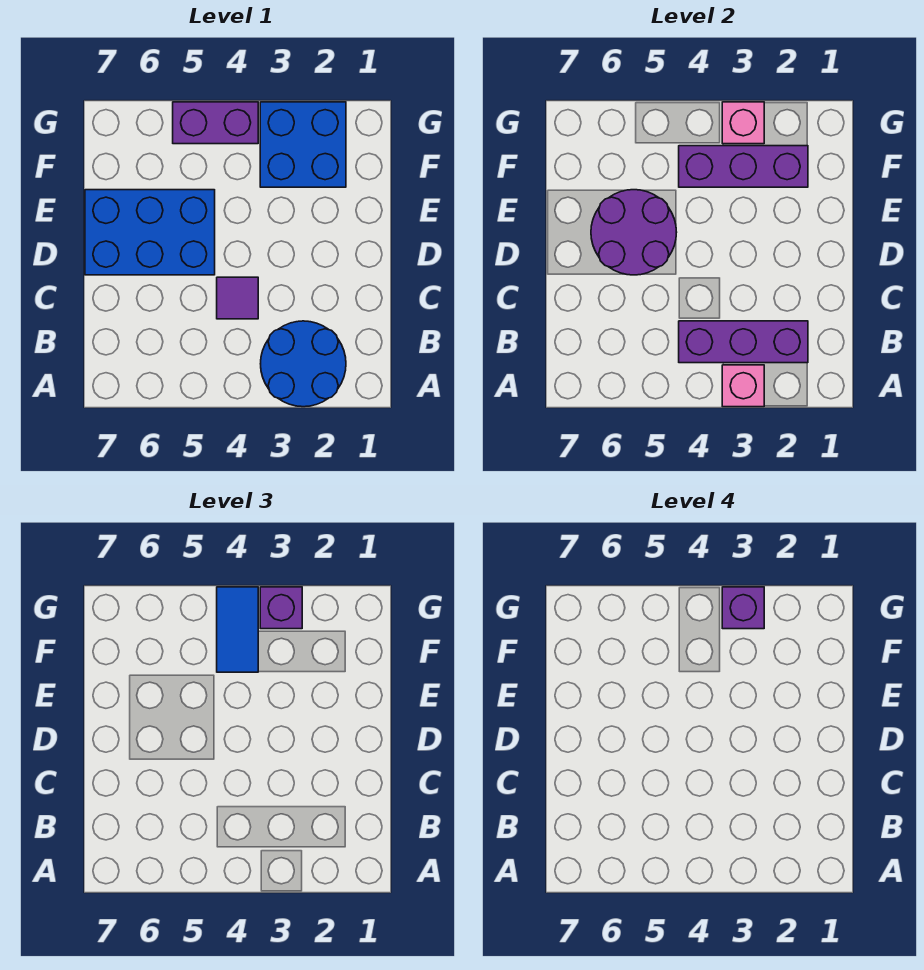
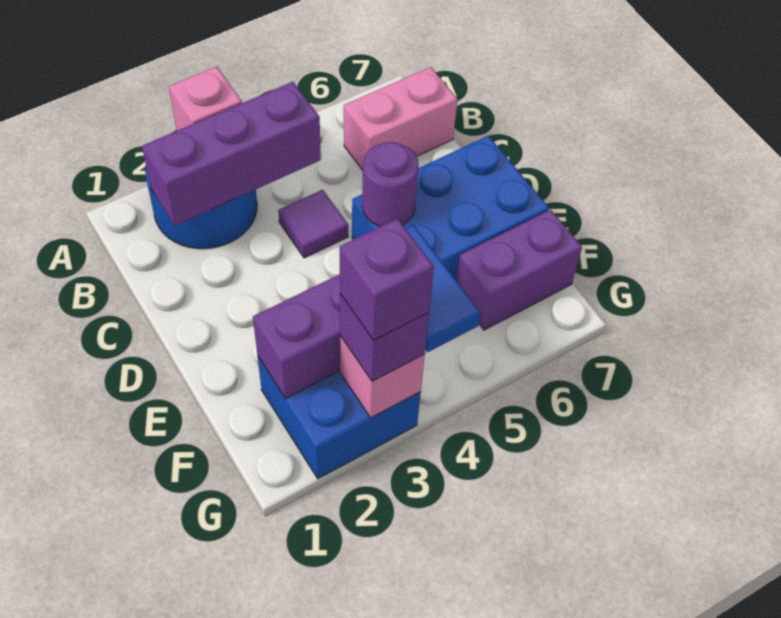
none -> pink 1x2 brick [344,67,458,170]
purple 2x2 round brick [591,190,677,275] -> purple 1x1 round brick [362,142,419,226]
purple 1x2 brick [173,102,258,144] -> purple 1x2 brick moved to [456,210,582,330]

